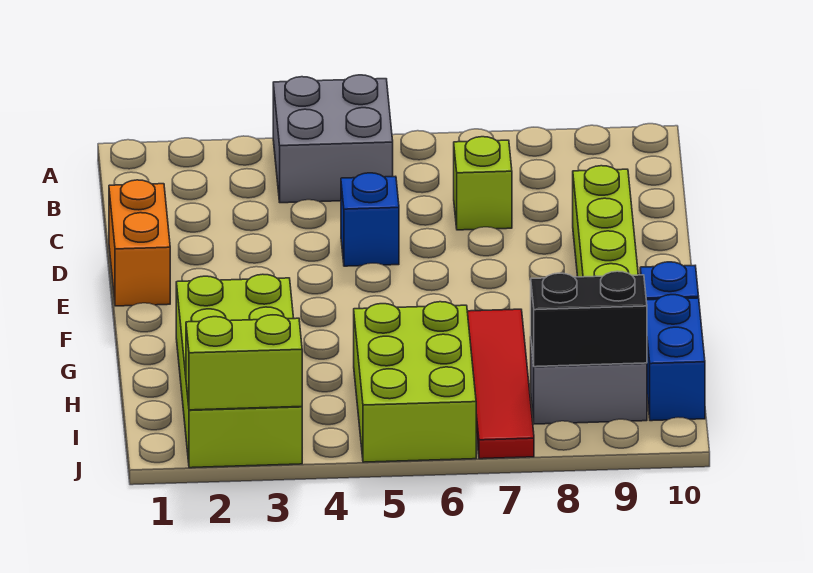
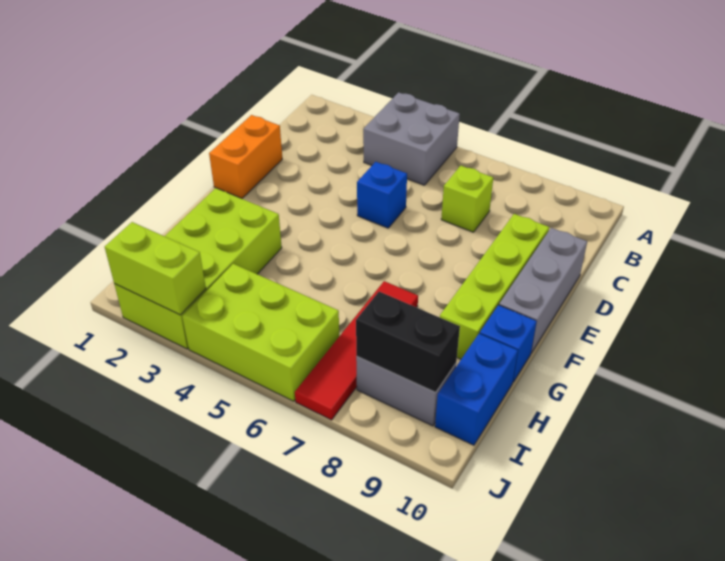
none -> grey 1x3 brick [499,228,587,353]
lime 2x3 brick [354,302,476,462] -> lime 2x3 brick turned to [182,264,339,401]

